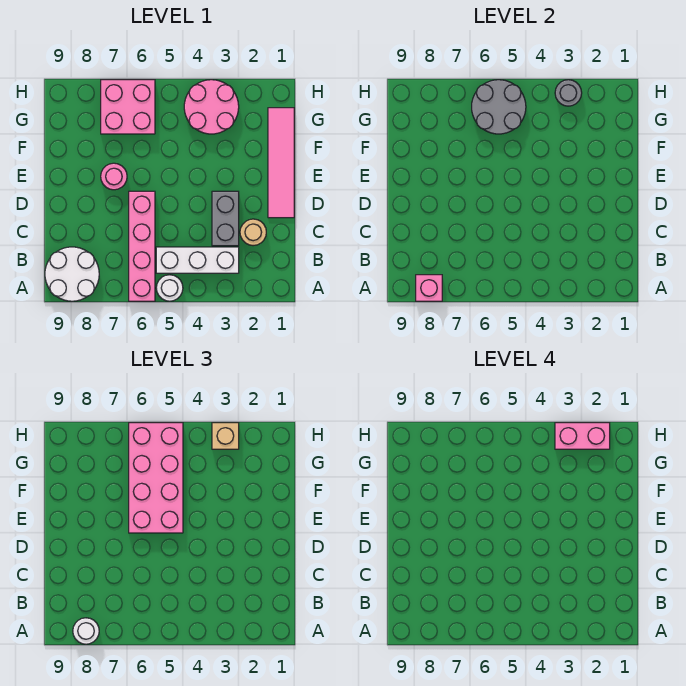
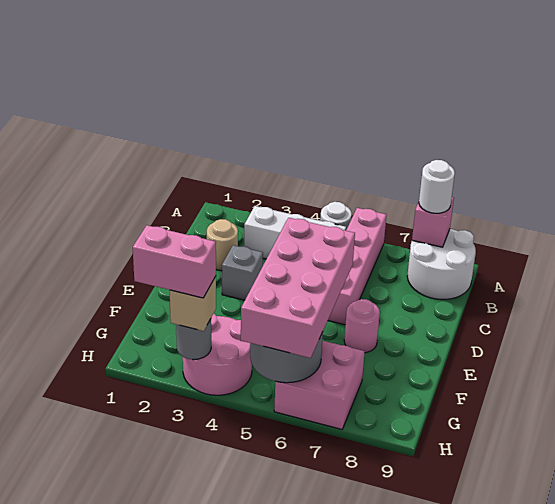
grey 1x2 brick [212,191,239,246] -> grey 1x1 brick [222,245,263,300]
pink 1x4 tile [268,108,294,218] -> none

